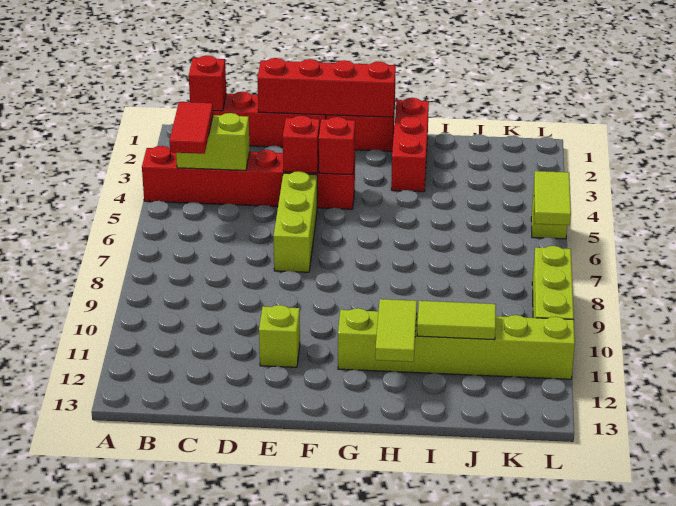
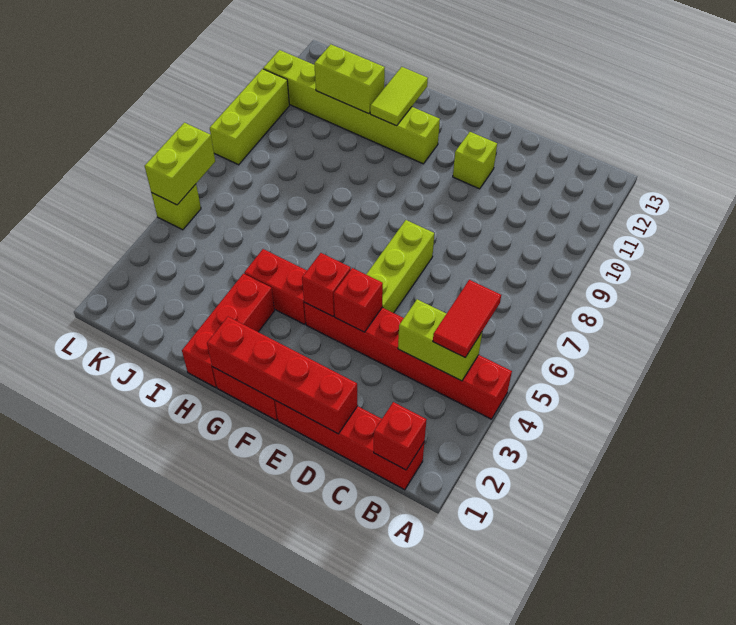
none -> red 1x2 brick [244,249,307,324]
lime 1x2 tile [417,301,496,340] -> lime 1x2 brick [314,44,385,114]
lime 1x2 tile [534,171,571,225] -> lime 1x2 brick [145,123,215,205]

